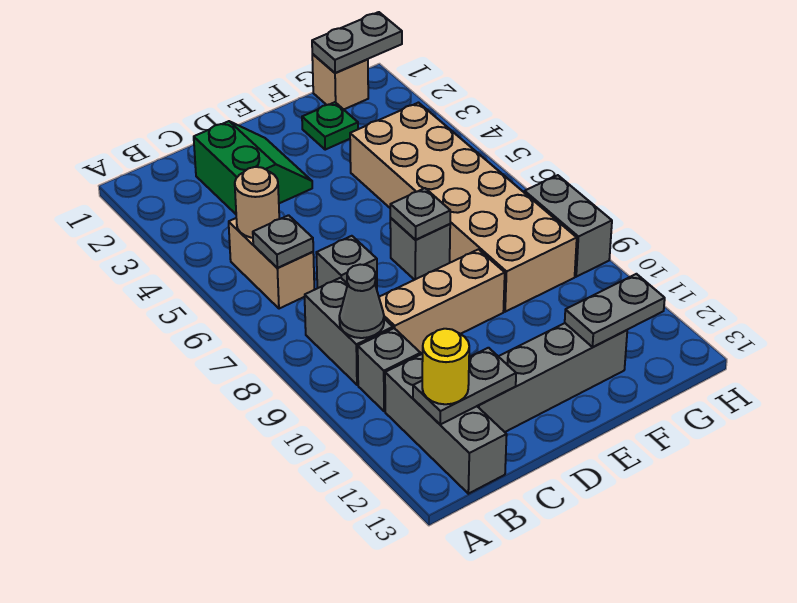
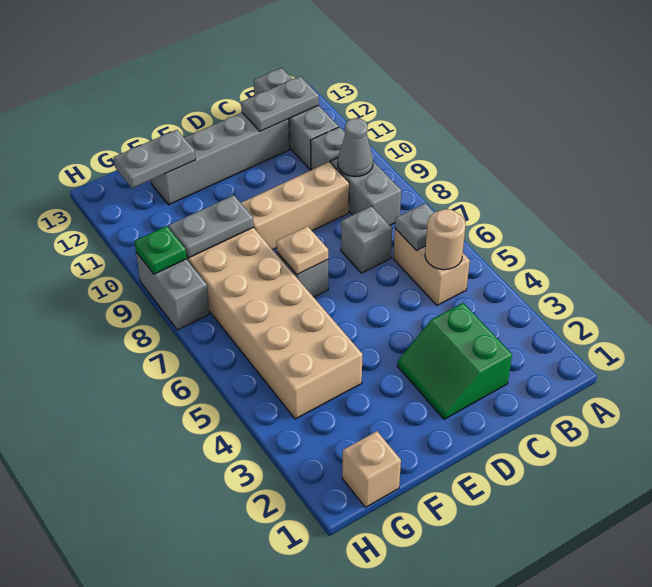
yellow 1x1 round brick [422,329,469,404] -> none
grey 1x1 plate [390,188,450,240] -> tan 1x1 plate [276,226,328,275]
green 1x1 plate [302,102,358,150] -> green 1x1 plate moved to [134,226,187,274]
grey 1x2 plate [312,12,402,73] -> grey 1x2 plate moved to [169,195,254,258]

